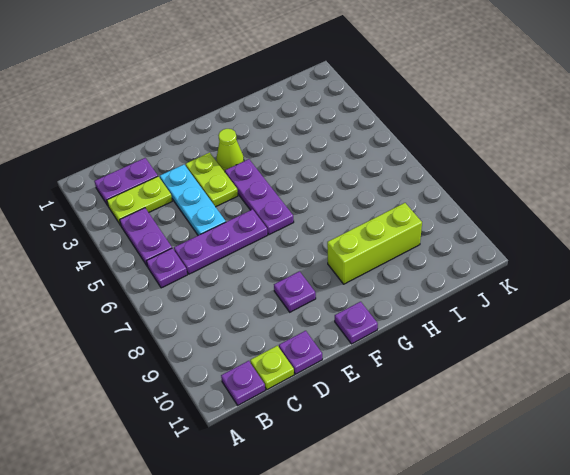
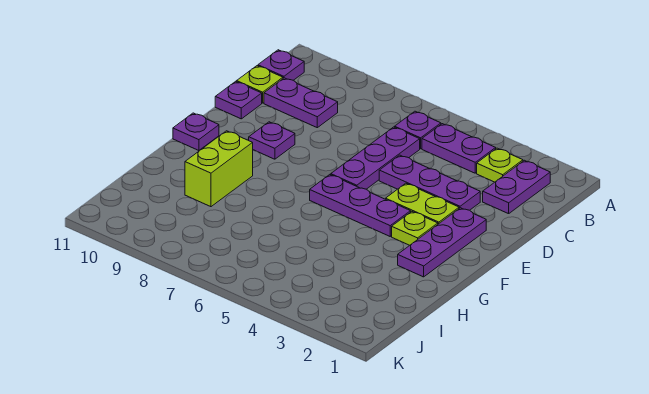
lime 1x2 plate [107,176,172,225] -> lime 1x1 plate [477,148,523,182]
none -> purple 1x2 plate [264,78,338,128]
cyan 1x3 plate [160,165,226,235] -> purple 1x3 plate [379,155,480,210]
none -> purple 1x3 plate [398,208,486,277]
lime 1x1 cone [216,129,244,172] -> lime 1x1 plate [392,212,438,245]
lime 1x3 brick [327,203,422,284] -> lime 1x2 brick [185,131,253,207]

